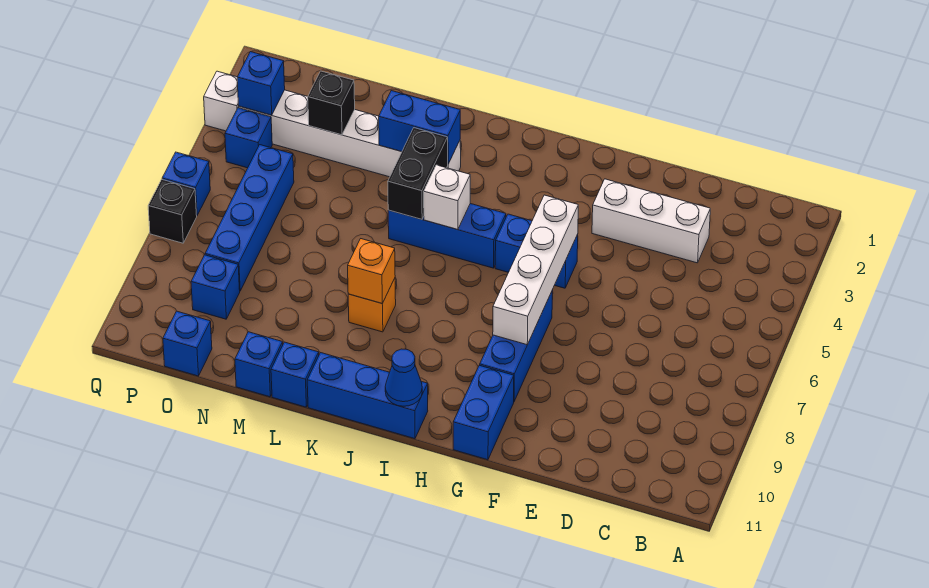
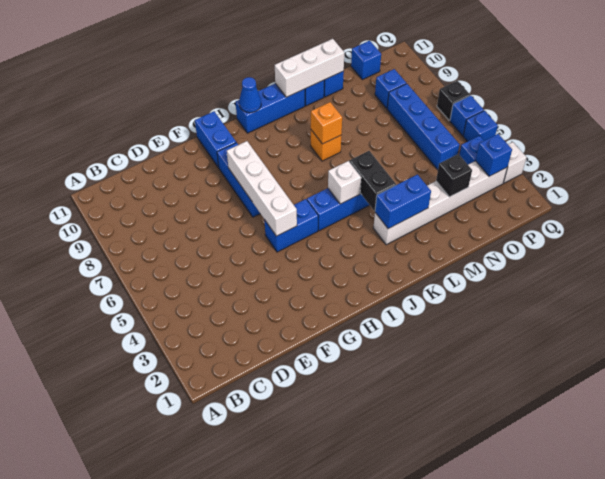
white 1x3 brick [592,179,710,263] -> white 1x3 brick moved to [275,39,344,97]
none -> blue 1x1 brick [463,111,498,142]

